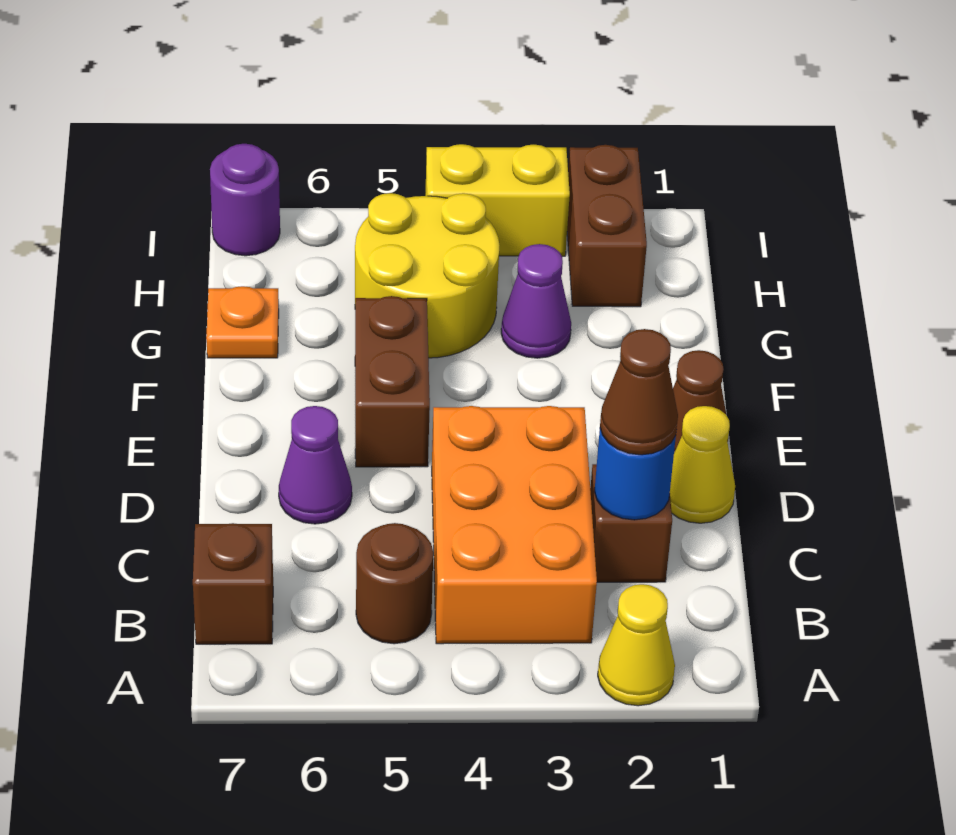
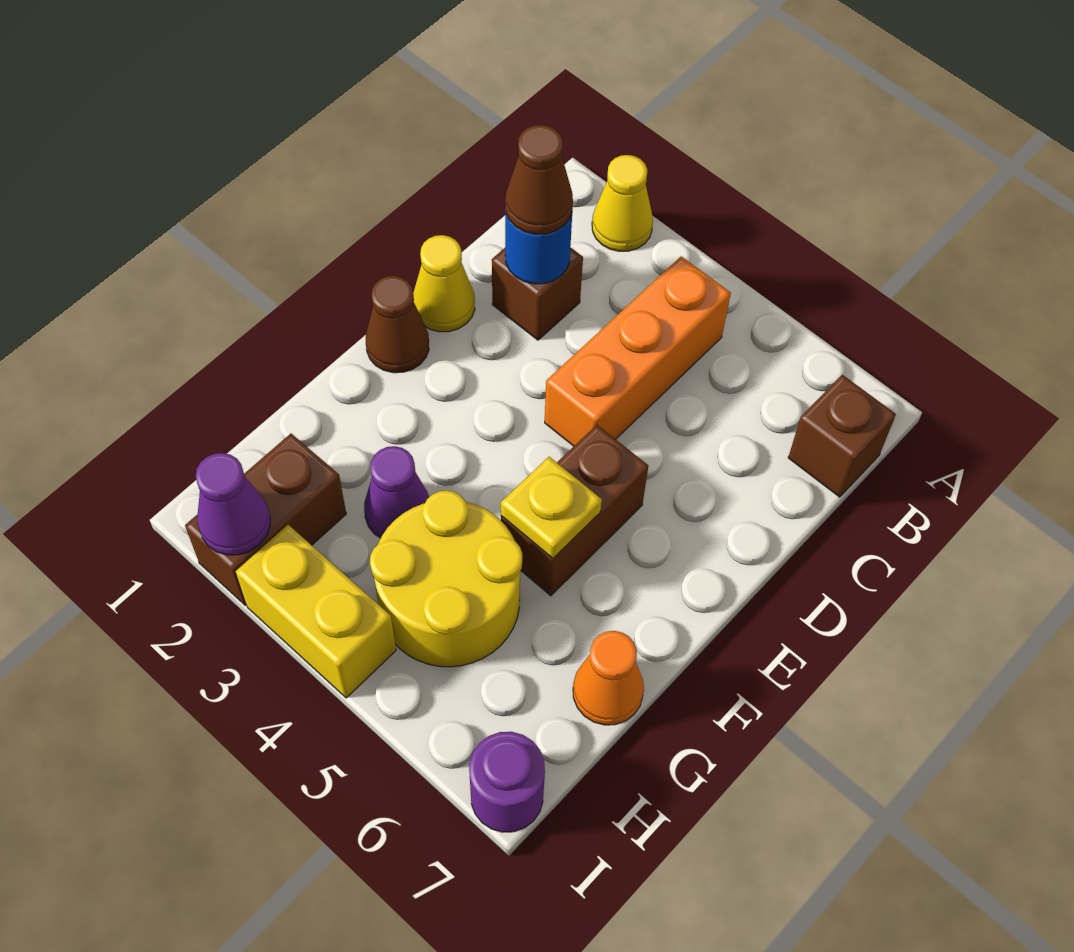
orange 2x3 brick [432,406,597,644] -> orange 1x3 brick [545,257,731,446]
brown 1x1 round brick [356,523,433,644] -> none
purple 1x1 cone [279,406,352,524] -> purple 1x1 cone moved to [196,453,270,555]
none -> yellow 1x1 plate [501,457,602,558]
orange 1x1 plate [206,286,279,358] -> orange 1x1 cone [573,631,644,725]

